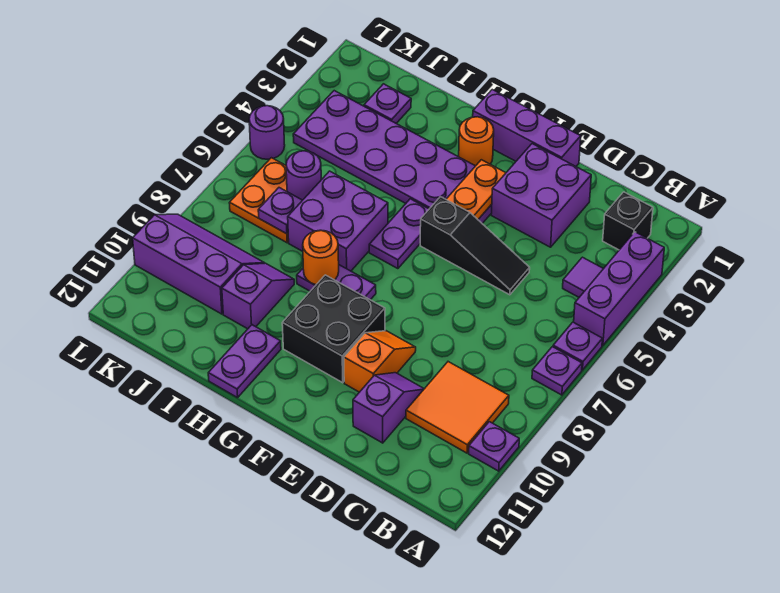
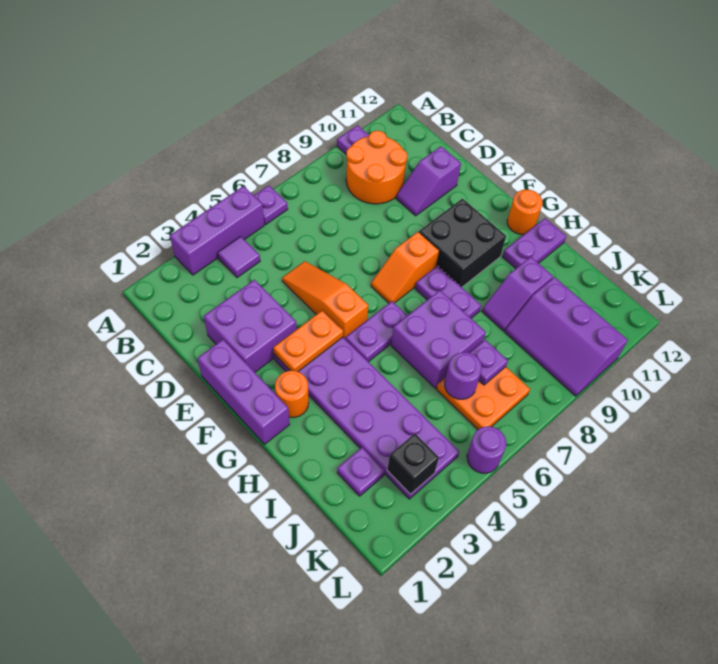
purple 1x1 plate [532,347,582,395] -> none
black 1x1 brick [603,192,653,250] -> black 1x1 brick moved to [387,433,439,494]
orange 2x2 tile [406,362,509,453] -> orange 2x2 round brick [346,131,407,204]
black 1x3 slope [420,197,530,295] -> orange 1x3 slope [282,261,368,338]
orange 1x2 slope [344,331,416,392] -> orange 1x2 slope moved to [371,232,439,303]
orange 1x1 round brick [303,230,339,285] -> orange 1x1 round brick moved to [507,189,543,234]

